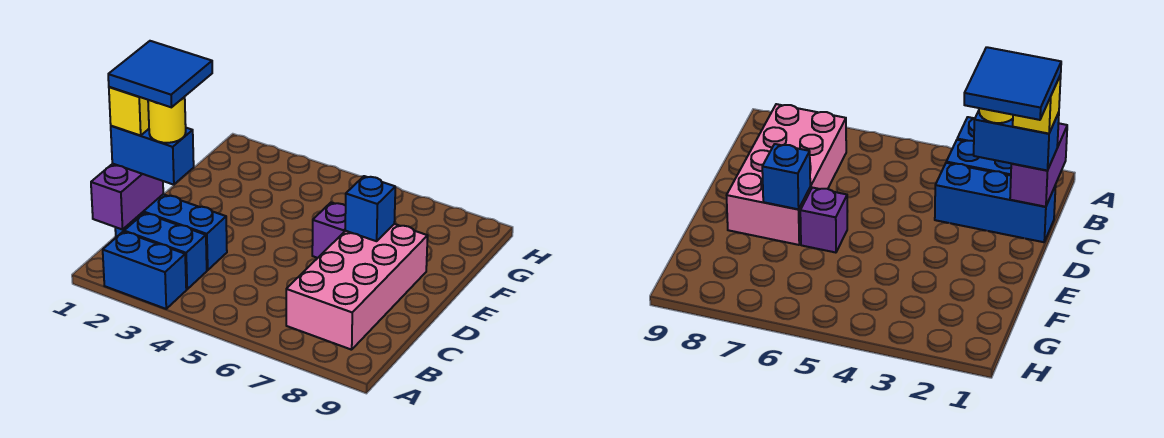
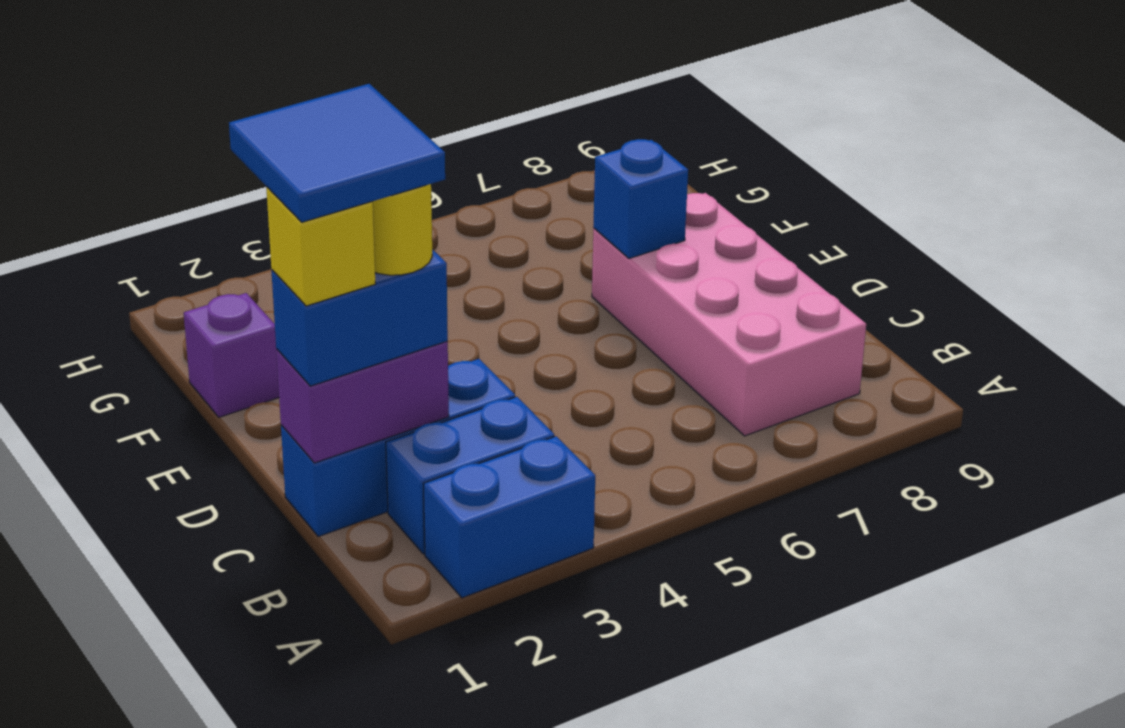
purple 1x2 brick [91,164,163,230] -> purple 1x2 brick turned to [276,341,449,463]
purple 1x1 brick [312,203,346,258] -> purple 1x1 brick moved to [184,293,279,417]

